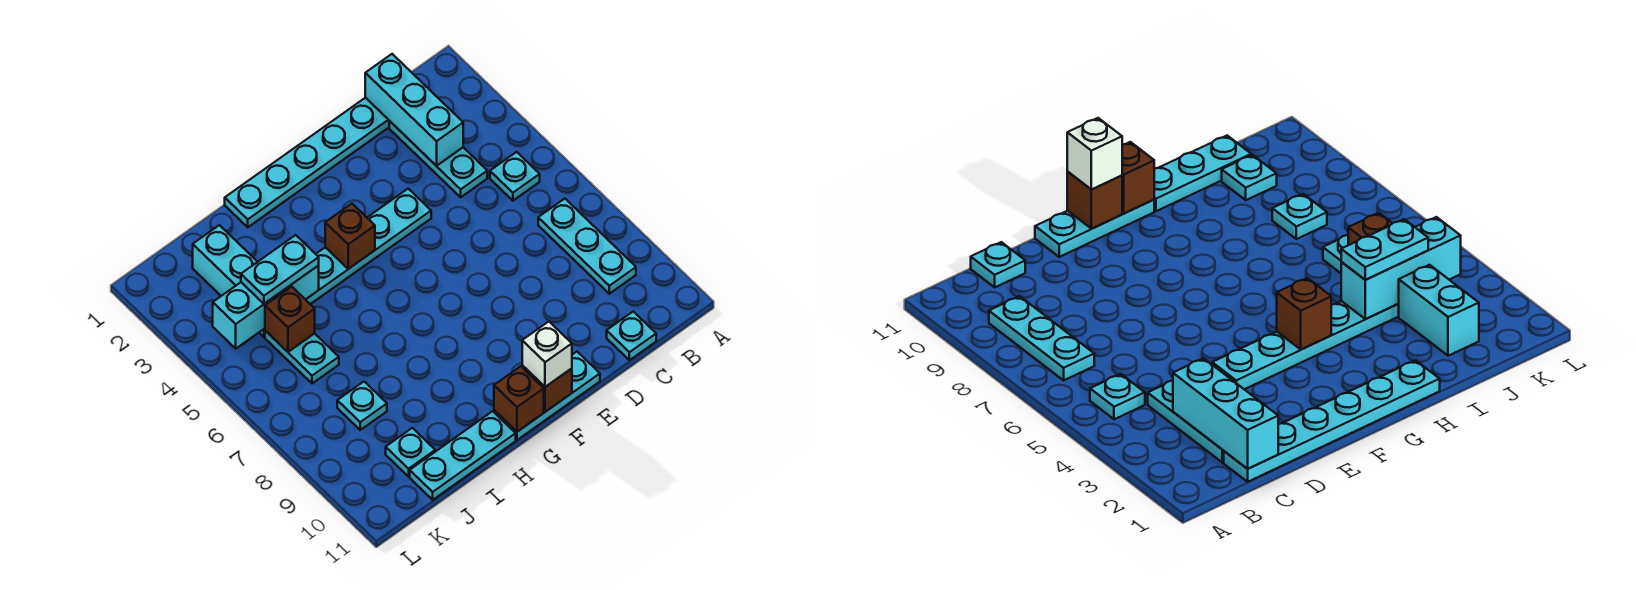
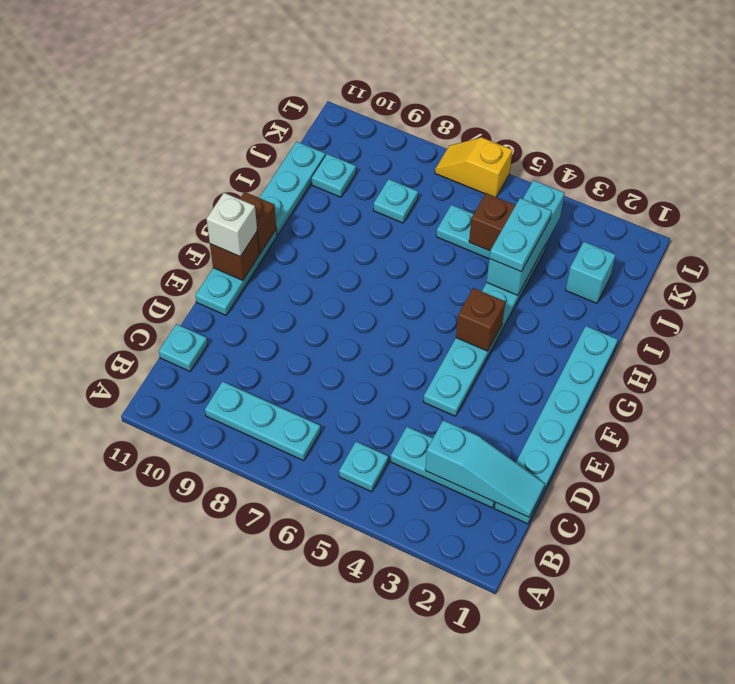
cyan 1x3 brick [365,54,463,166] -> cyan 1x3 slope [425,420,545,517]
cyan 1x2 brick [193,225,257,296] -> cyan 1x1 brick [566,242,615,303]
none -> yellow 1x2 slope [435,137,512,197]

